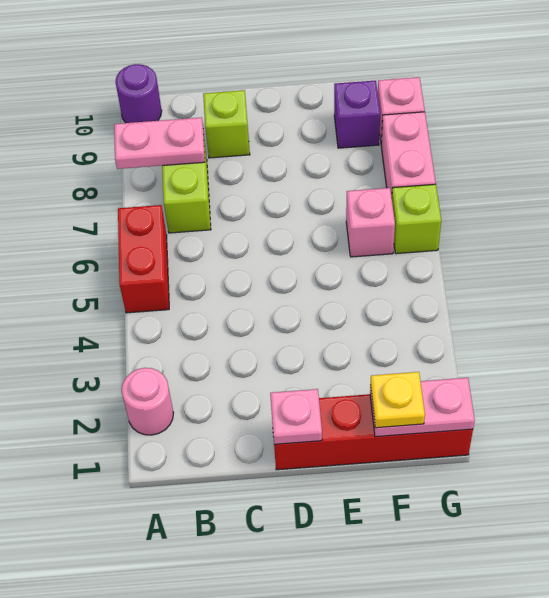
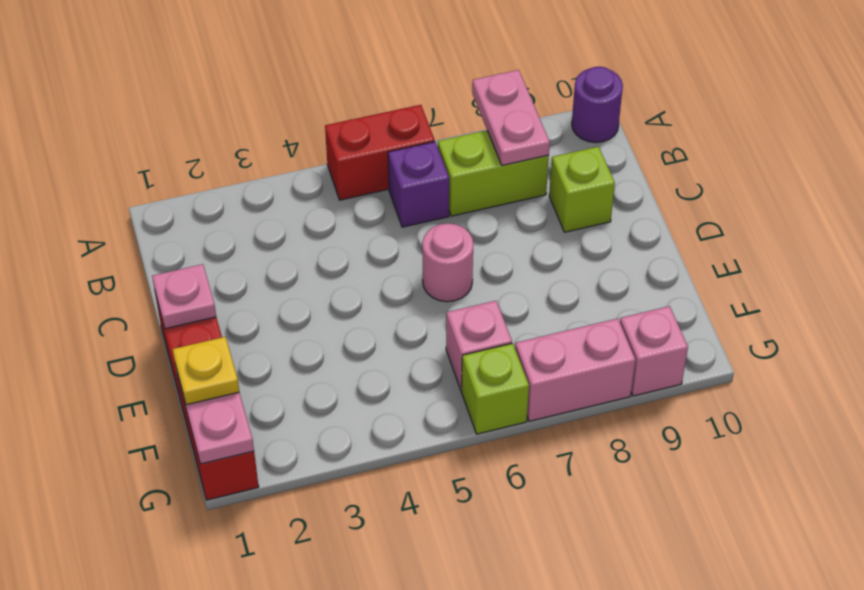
pink 1x1 round brick [122,368,173,435] -> pink 1x1 round brick moved to [422,223,473,302]
purple 1x1 brick [334,80,380,148] -> purple 1x1 brick moved to [388,142,449,227]

